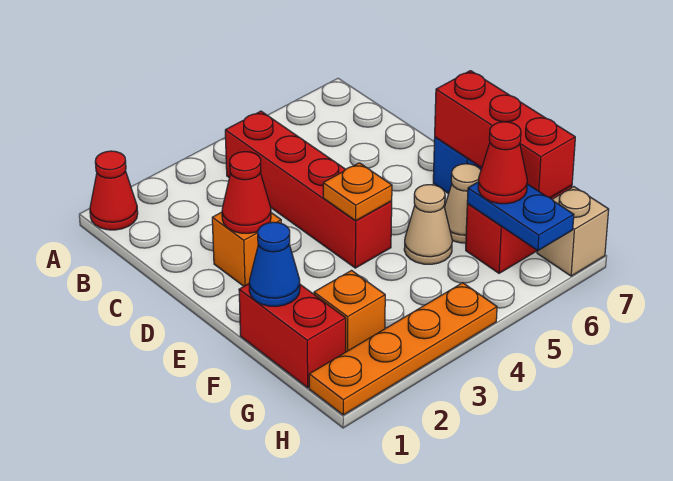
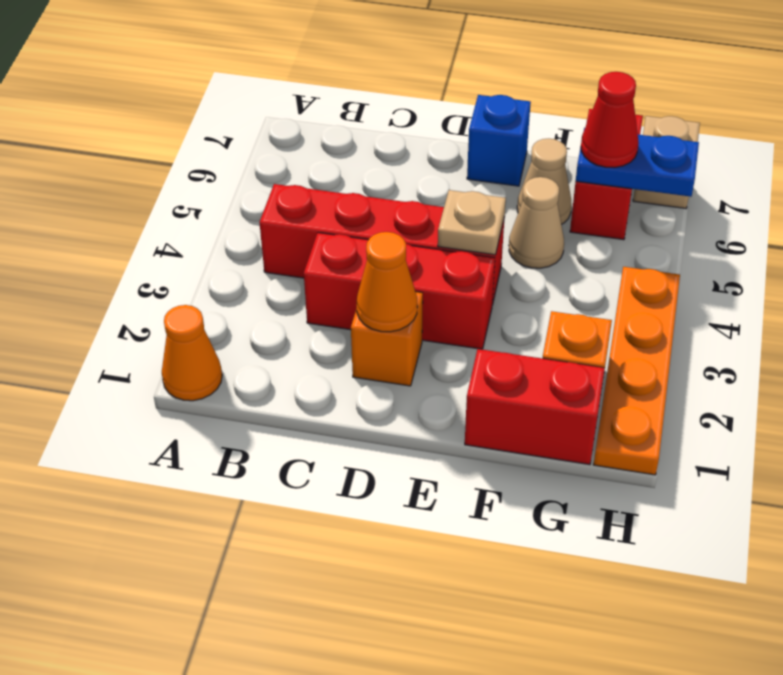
red 1x1 cone [90,151,138,230] -> orange 1x1 cone [162,305,222,401]
red 1x1 cone [222,152,271,233] -> orange 1x1 cone [357,232,417,332]
orange 1x1 plate [323,163,392,221] -> tan 1x1 plate [438,190,506,255]
red 1x3 brick [435,71,575,198] -> red 1x3 brick moved to [304,233,495,349]
blue 1x1 cone [249,222,300,306] -> none

